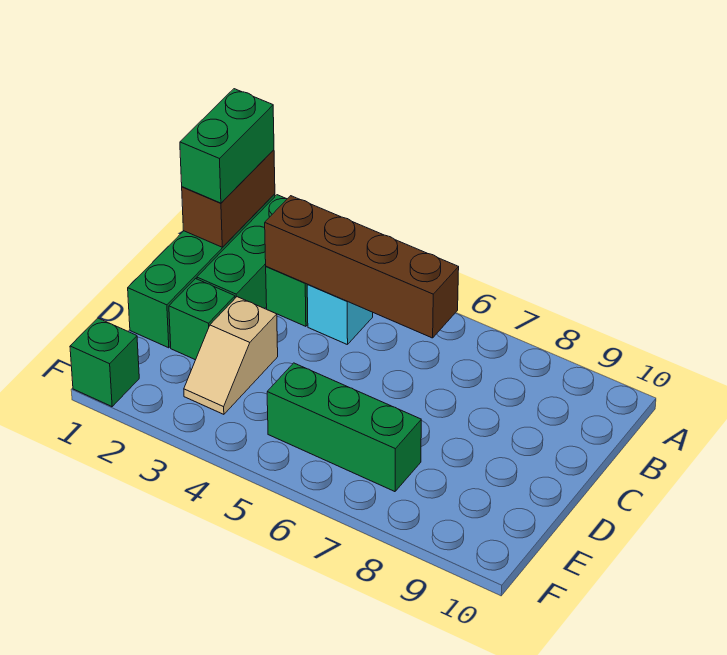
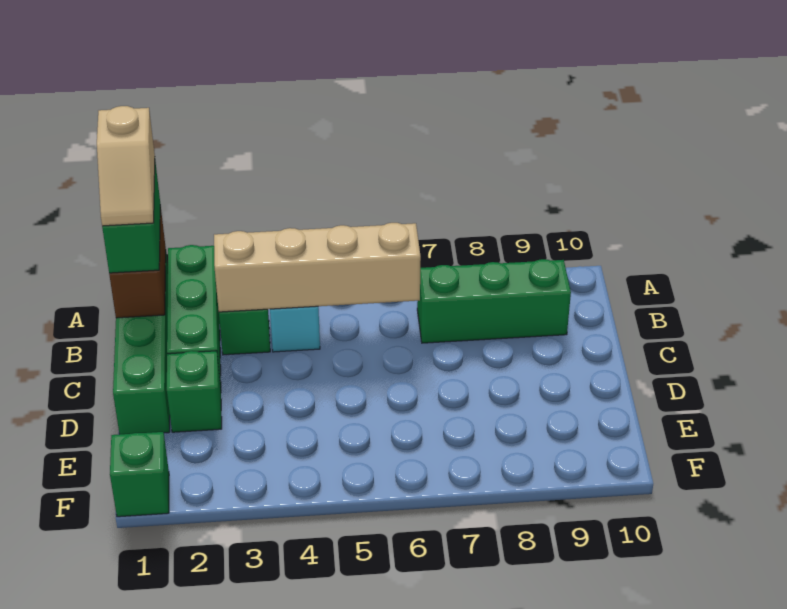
brown 1x4 brick [265,196,459,338] -> tan 1x4 brick [214,223,421,312]
tan 1x2 slope [184,297,278,414] -> tan 1x2 slope moved to [97,106,155,226]
green 1x3 brick [267,363,421,492] -> green 1x3 brick moved to [417,259,571,343]

